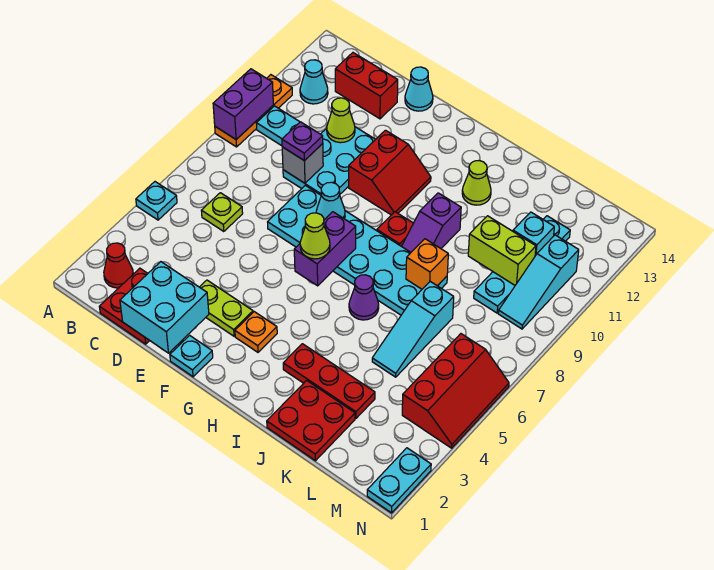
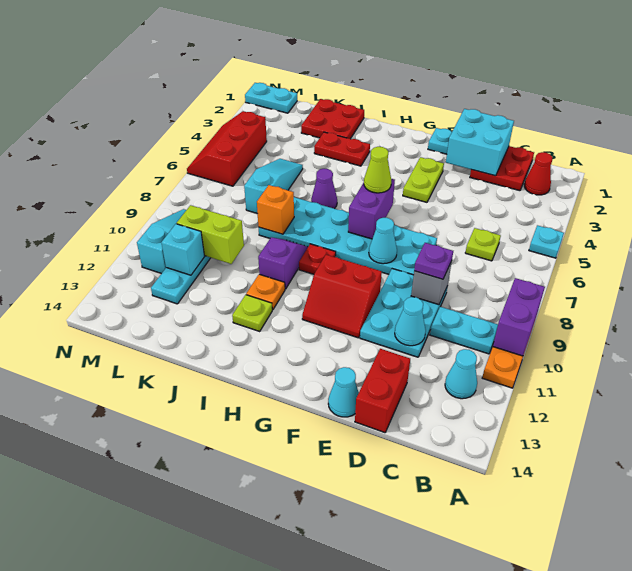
red 1x2 brick [335,53,398,119] -> red 1x2 brick turned to [355,349,410,433]
lime 1x1 cone [327,98,355,143] -> cyan 1x1 cone [395,297,426,346]
lime 1x2 plate [200,280,253,336] -> lime 1x2 plate turned to [403,157,444,202]
red 2x2 slope [349,130,431,215] -> red 2x2 slope turned to [302,255,382,338]
orange 1x1 plate [235,312,277,352] -> orange 1x1 plate moved to [246,274,285,310]
red 1x3 plate [283,344,375,418] -> red 1x2 plate [314,132,370,166]
lime 1x1 cone [462,161,491,205] -> lime 1x1 plate [232,295,272,331]
cyan 1x2 plate [367,448,431,513] -> cyan 1x2 plate turned to [245,83,297,113]

